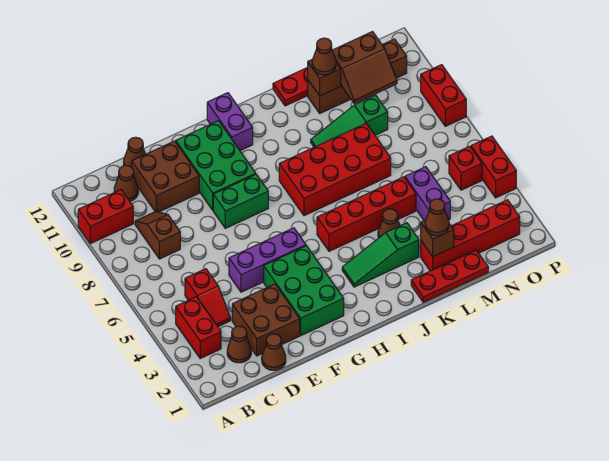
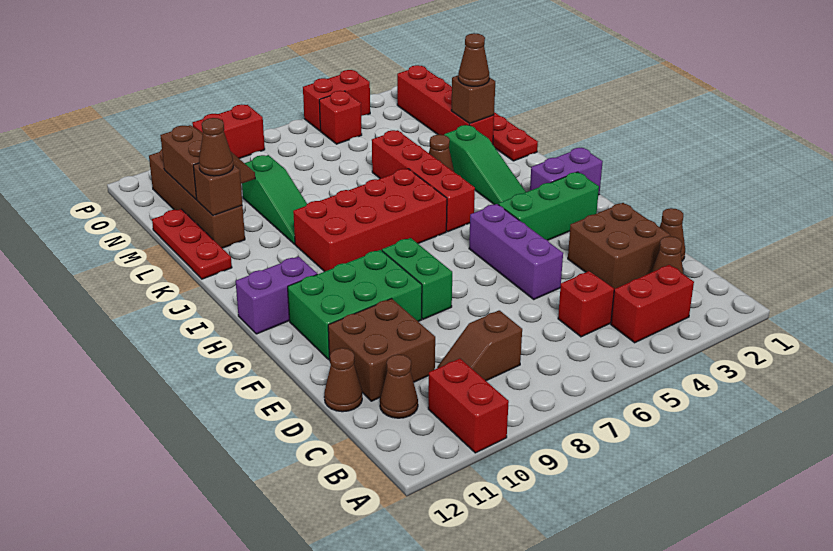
green 2x3 brick [264,246,344,335] -> green 1x3 brick [498,172,599,240]
red 2x4 brick [279,124,391,216] -> red 2x4 brick turned to [293,169,447,272]
purple 1x2 brick [405,167,450,221] -> purple 1x2 brick moved to [530,148,603,195]

